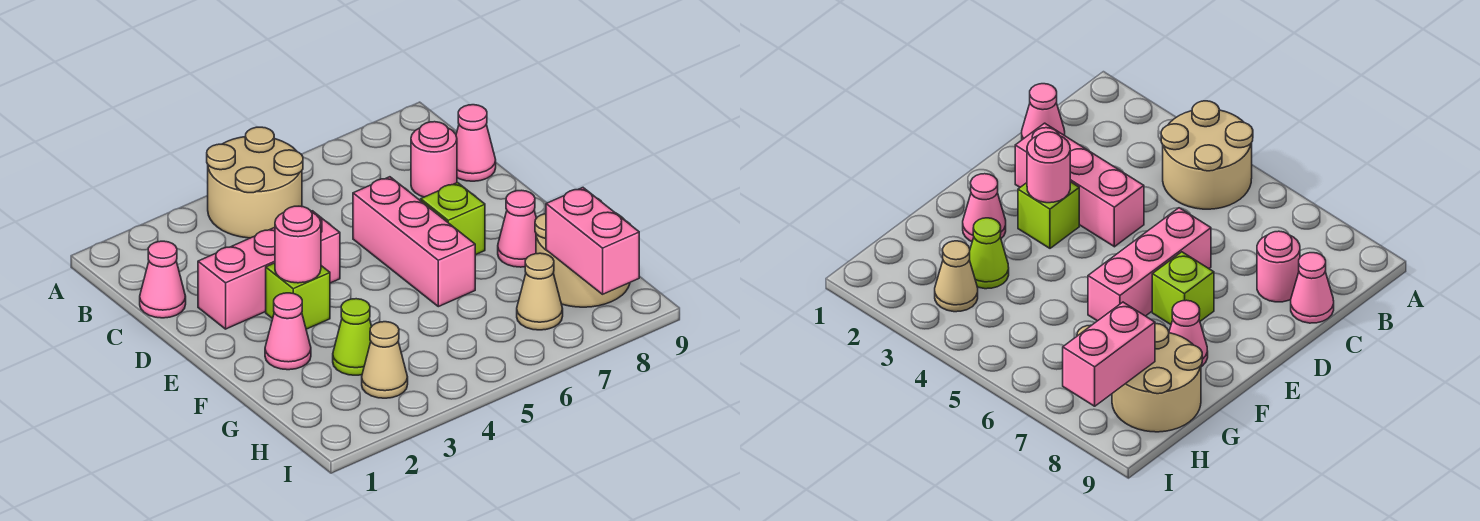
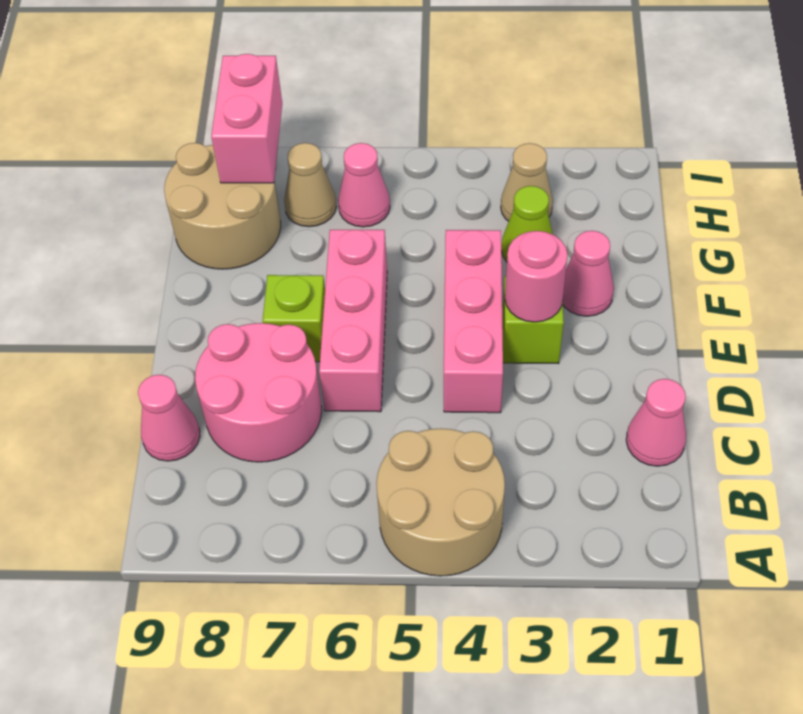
pink 1x1 round brick [411,122,457,197] -> pink 2x2 round brick [195,323,322,462]
pink 1x3 brick [198,211,340,329] -> pink 1x3 brick turned to [444,230,503,413]
pink 1x1 cone [498,190,536,267] -> pink 1x1 cone moved to [338,143,390,227]

